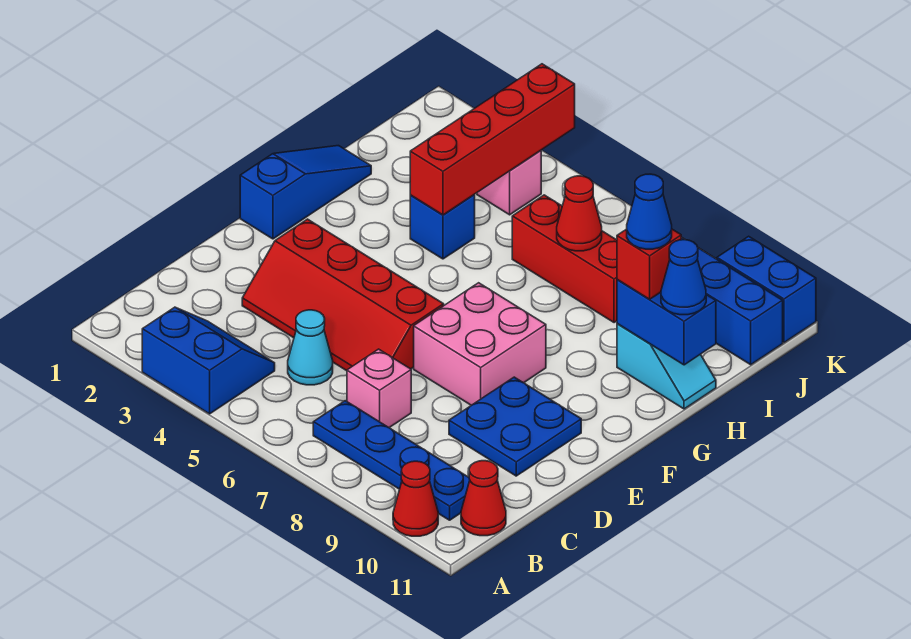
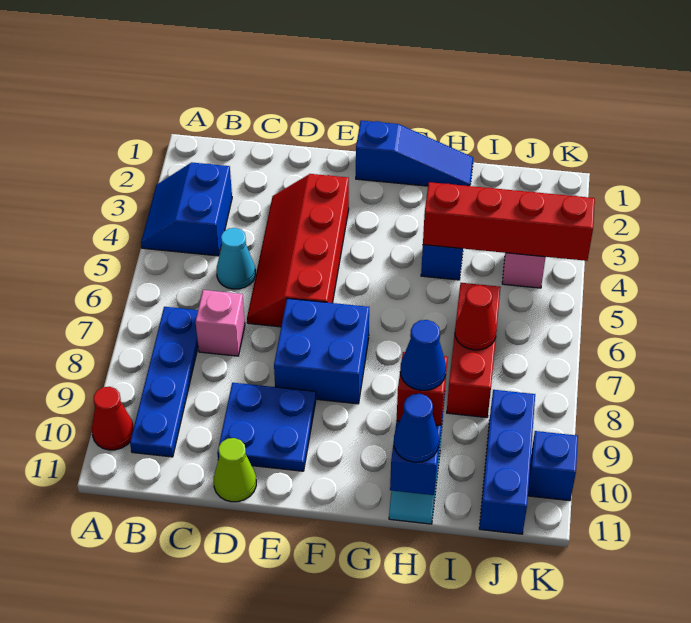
blue 2x2 slope [142,307,275,414] -> blue 2x2 slope turned to [141,162,232,256]
red 1x1 cone [461,461,506,536] -> none
none -> lime 1x1 cone [214,438,256,502]
pink 2x2 brick [414,283,546,405] -> blue 2x2 brick [274,298,369,404]
blue 1x2 brick [717,236,816,343] -> blue 1x1 brick [528,431,578,501]

